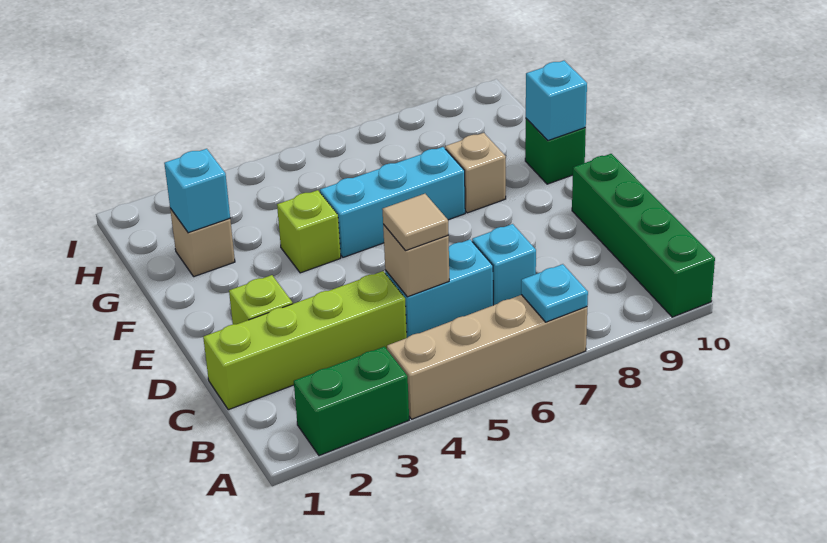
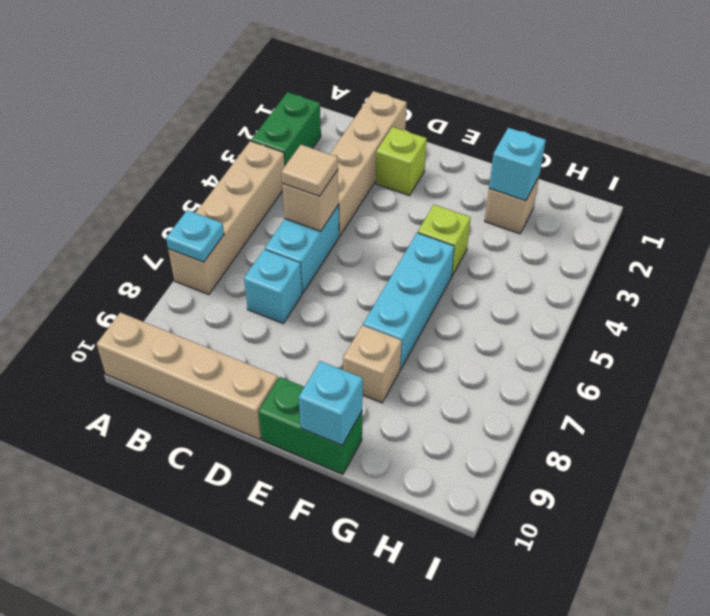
green 1x4 brick [572,154,715,317] -> tan 1x4 brick [97,312,278,440]
lime 1x4 brick [203,271,407,410] -> tan 1x4 brick [330,91,407,236]
green 1x1 brick [525,119,586,184] -> green 1x2 brick [258,377,362,475]

